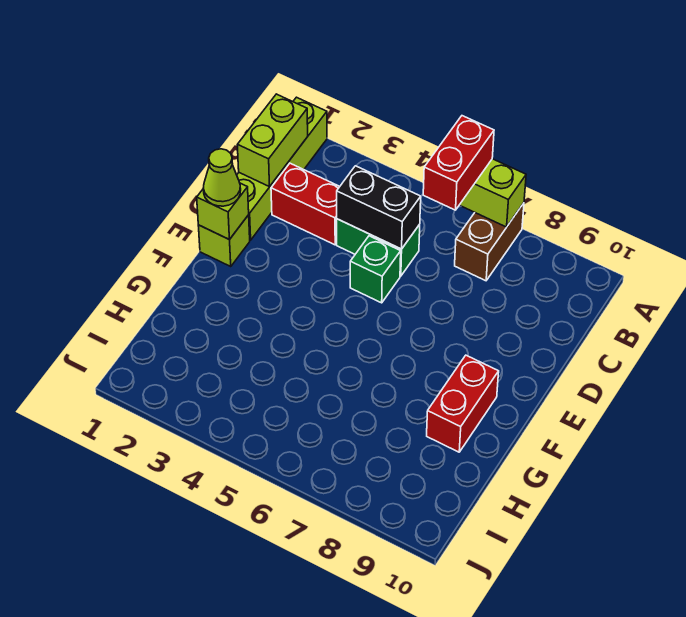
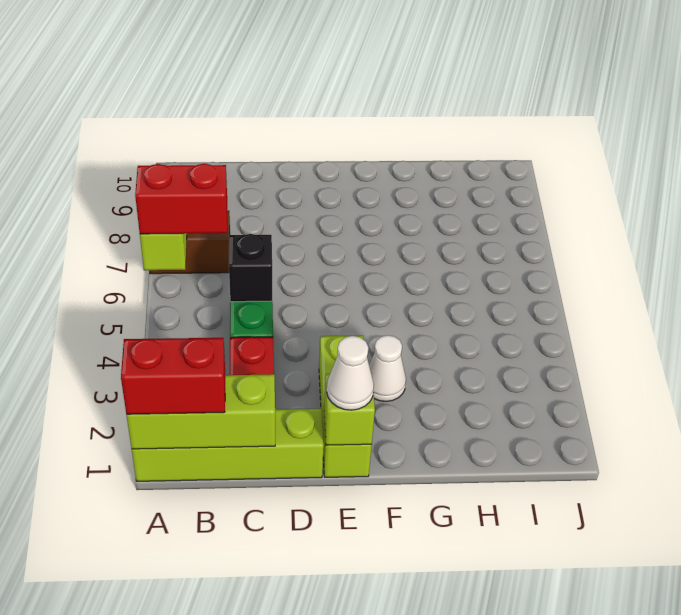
lime 1x2 brick [237,94,308,187] -> lime 1x3 brick [127,374,275,449]
black 1x2 brick [337,166,421,249] -> black 1x1 brick [229,234,272,302]
green 1x1 brick [350,236,401,303] -> none
lime 1x1 brick [198,215,250,267] -> lime 1x3 brick [319,336,372,477]
lime 1x1 cone [203,149,241,206] -> white 1x1 cone [327,336,374,410]
none -> white 1x1 cone [369,335,406,401]
red 1x2 brick [427,355,499,452] -> red 1x2 brick moved to [121,338,225,414]

